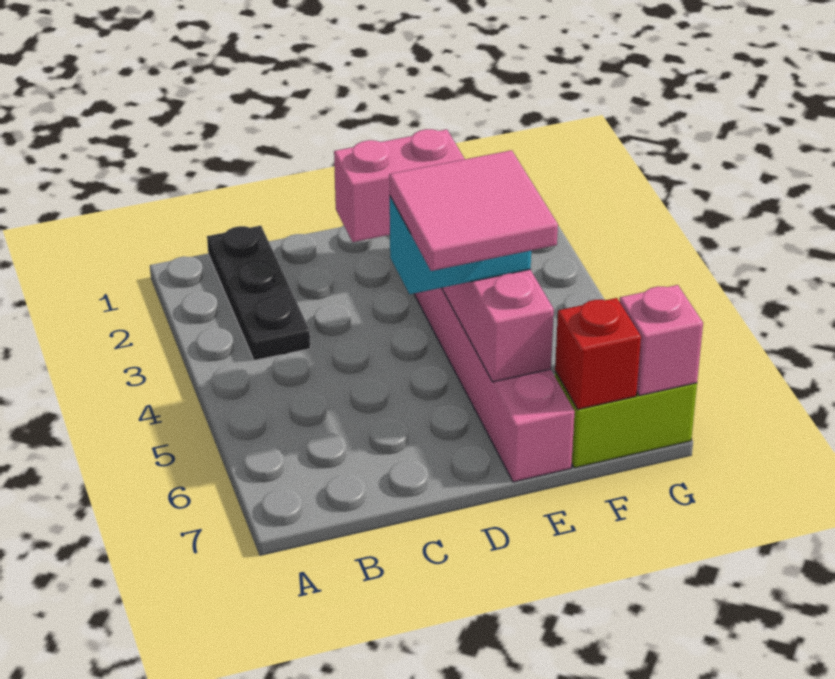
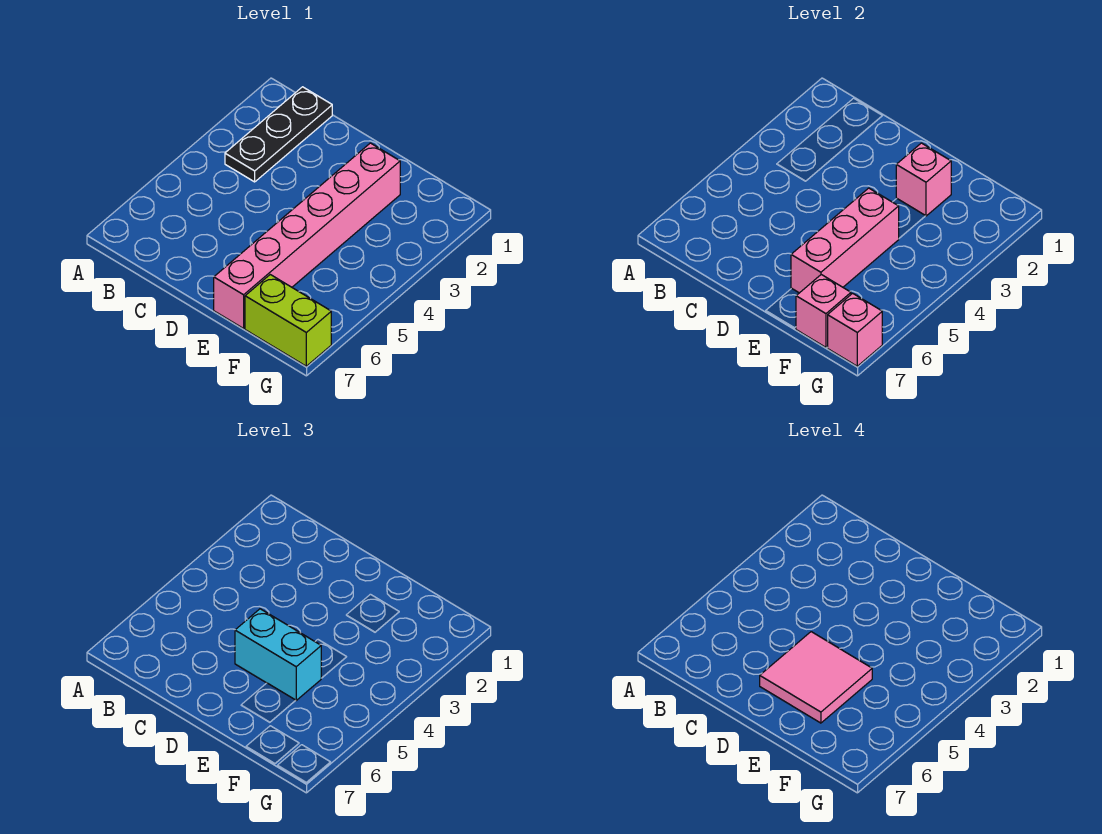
pink 1x2 brick [334,129,464,242] -> pink 1x1 brick [896,143,951,216]
red 1x1 brick [555,298,641,409] -> pink 1x1 brick [796,275,851,347]

